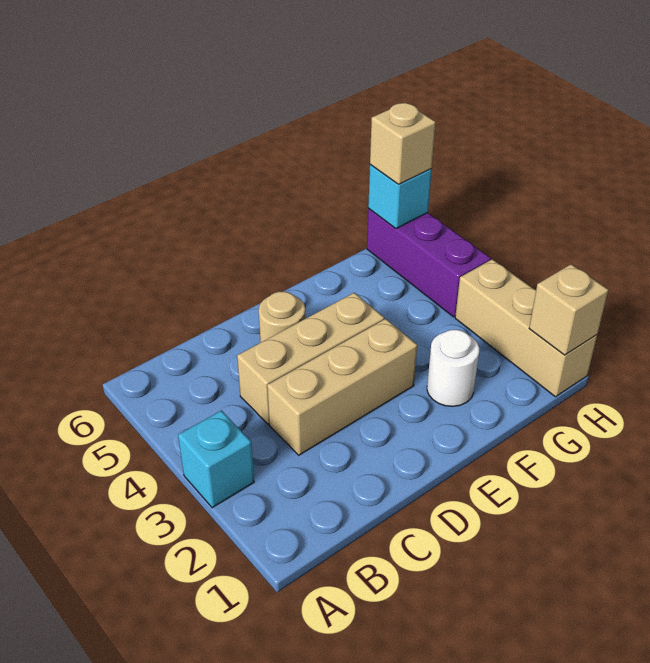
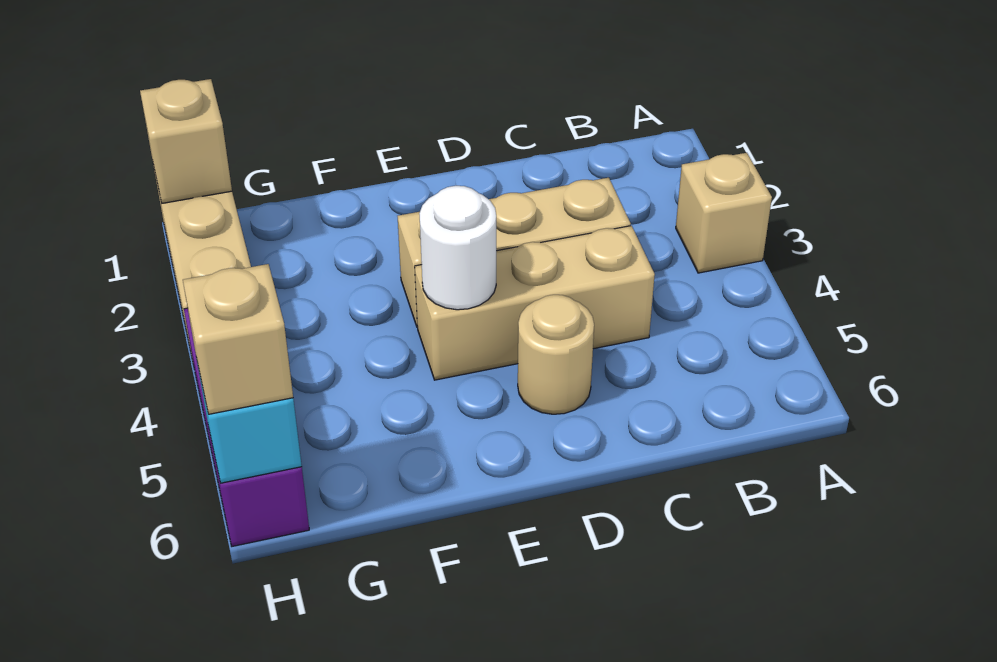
cyan 1x1 brick [178,411,254,508] -> tan 1x1 brick [676,153,772,273]
white 1x1 round brick [427,330,479,406] -> white 1x1 round brick moved to [419,186,496,310]

